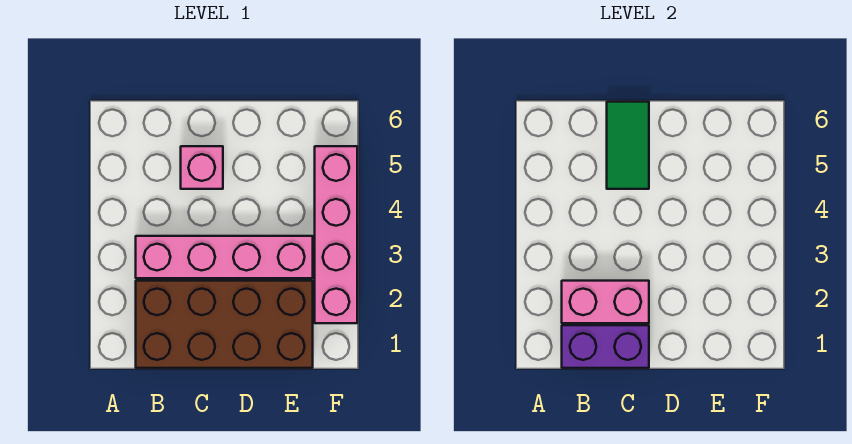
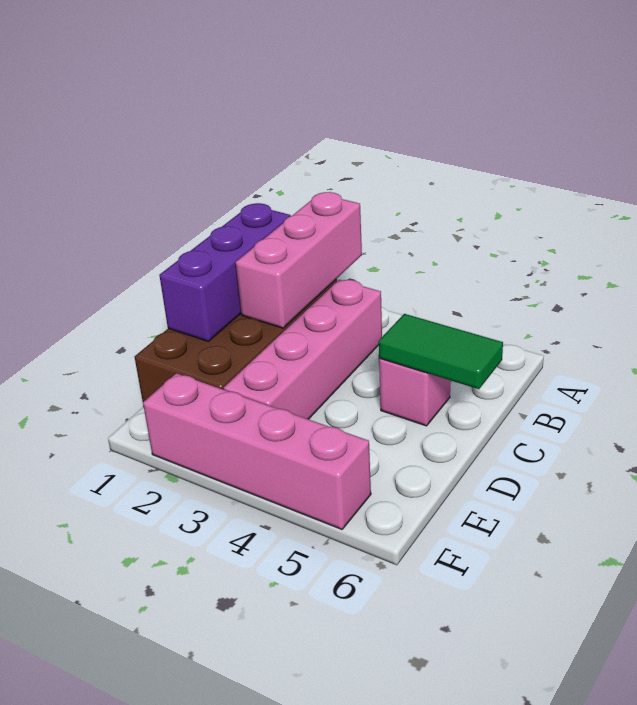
purple 1x2 brick [562,325,649,368] -> purple 1x3 brick [159,203,291,342]
pink 1x2 brick [562,281,649,323] -> pink 1x3 brick [236,192,362,328]

